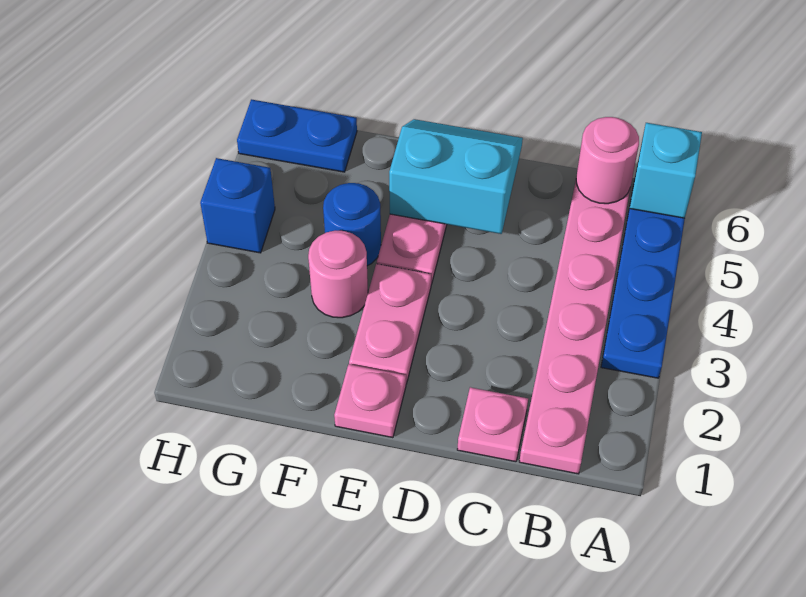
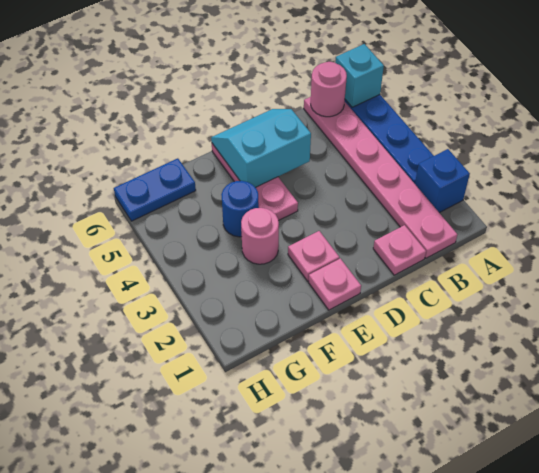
pink 1x2 plate [349,264,431,384] -> pink 1x1 plate [288,231,339,281]
blue 1x1 brick [200,158,275,253] -> blue 1x1 brick moved to [415,149,470,213]

